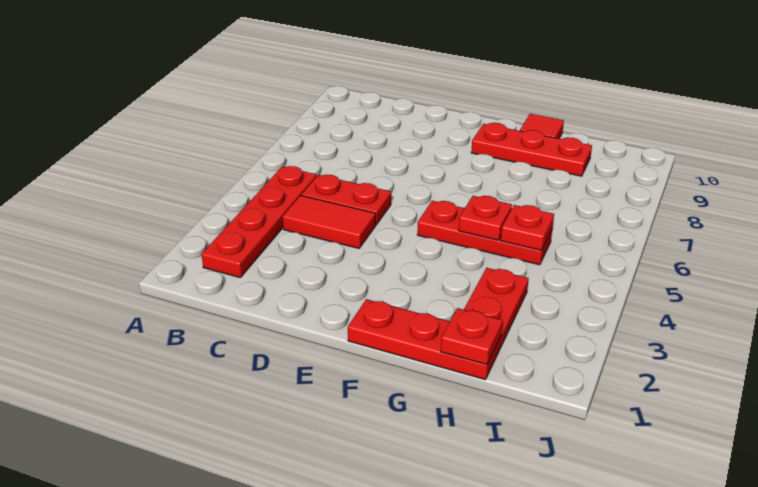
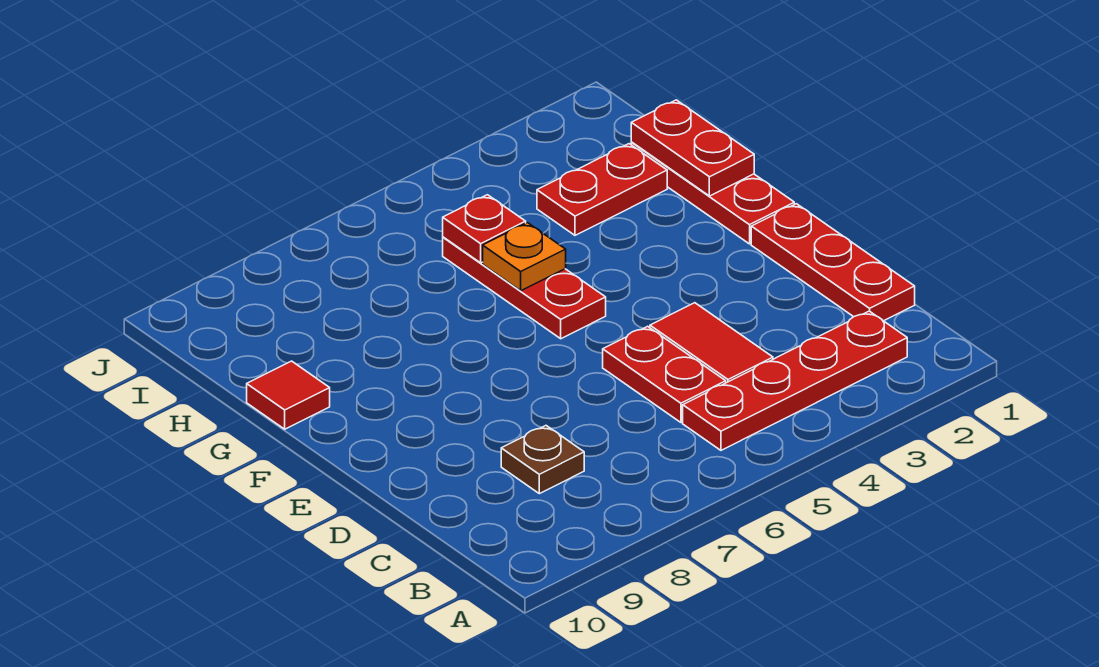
none -> brown 1x1 plate [501,426,584,494]
red 1x3 plate [471,123,592,176] -> red 1x3 plate moved to [751,204,915,321]
red 1x1 plate [459,196,512,240] -> orange 1x1 plate [483,223,566,291]
red 1x1 plate [441,308,503,365] -> red 1x2 plate [631,100,754,196]

